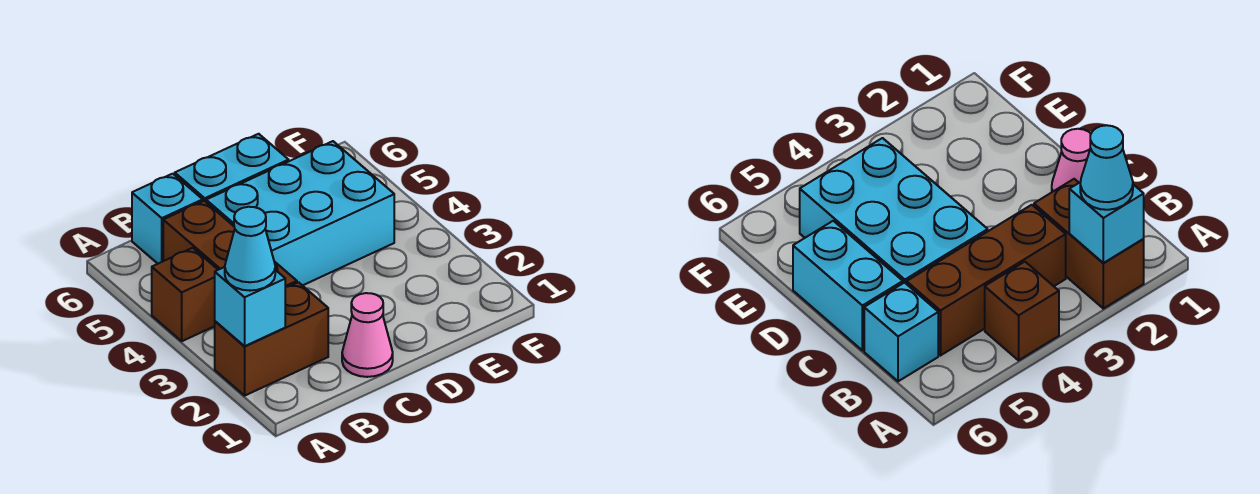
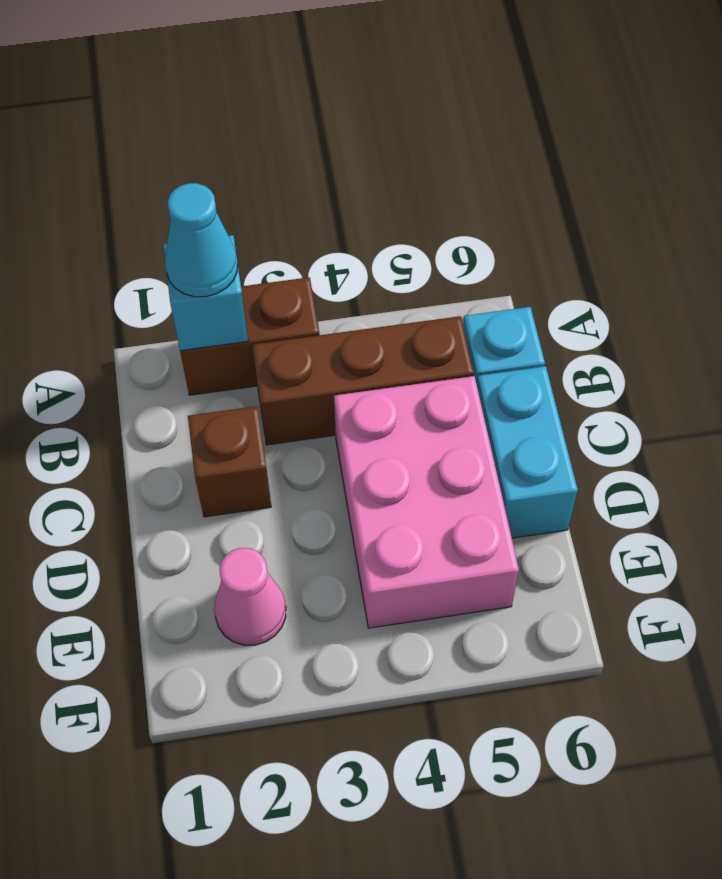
brown 1x2 brick [215,282,328,396] -> brown 1x2 brick turned to [180,277,320,395]
brown 1x1 brick [152,248,218,341] -> brown 1x1 brick moved to [188,406,271,517]
pink 1x1 cone [342,293,393,377] -> pink 1x1 cone moved to [214,548,286,645]
cyan 2x3 brick [206,141,394,286] -> pink 2x3 brick [334,376,519,628]

